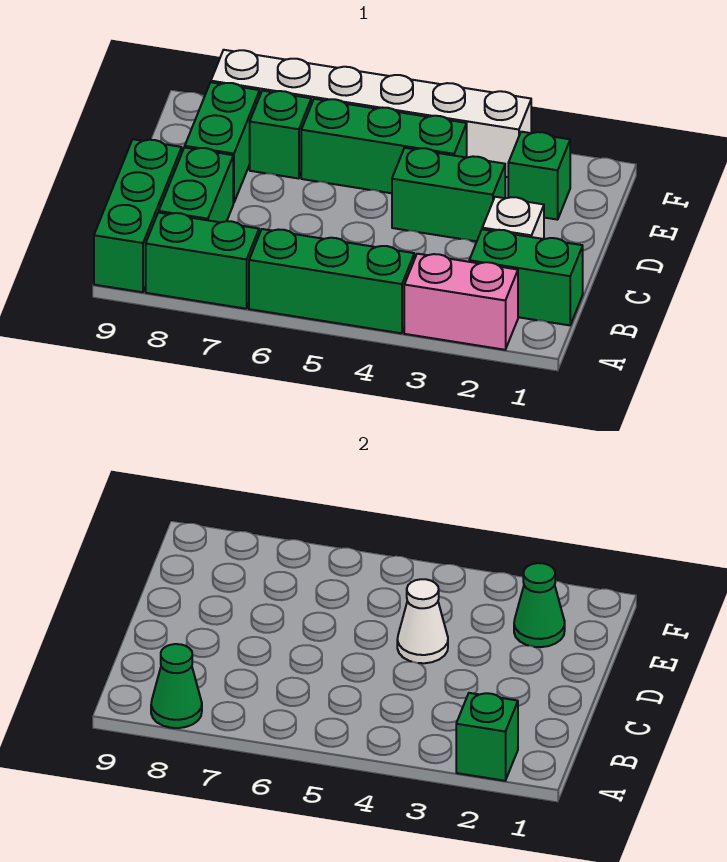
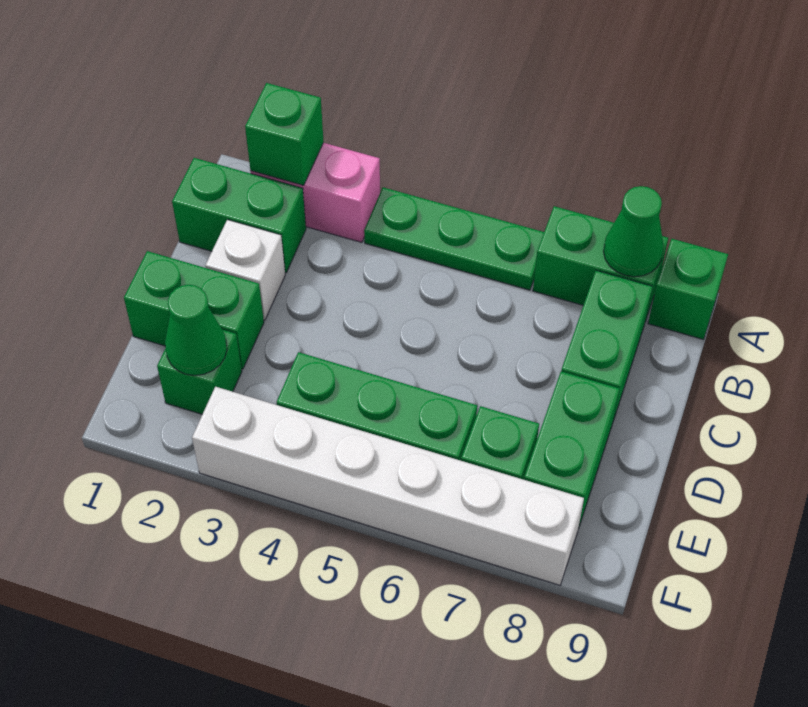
green 1x3 brick [249,229,414,333] -> green 1x3 plate [364,187,544,290]
green 1x3 brick [94,139,182,292] -> green 1x1 brick [648,239,728,339]
green 1x2 brick [392,148,505,241] -> green 1x2 brick moved to [124,251,264,369]
white 1x1 cone [397,579,448,663] -> none

